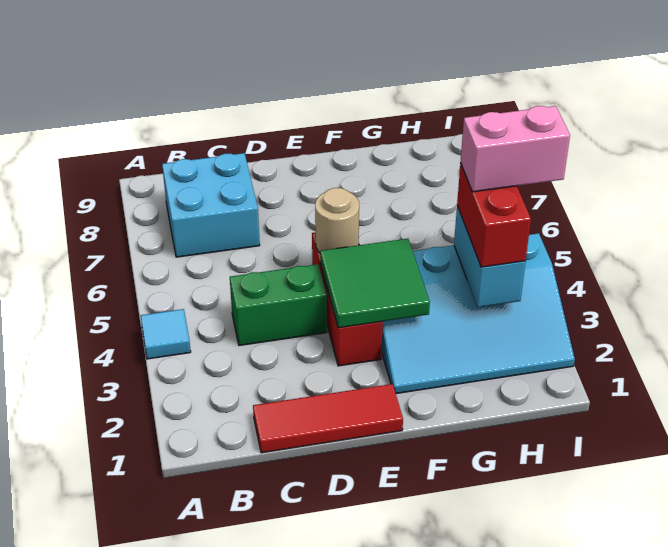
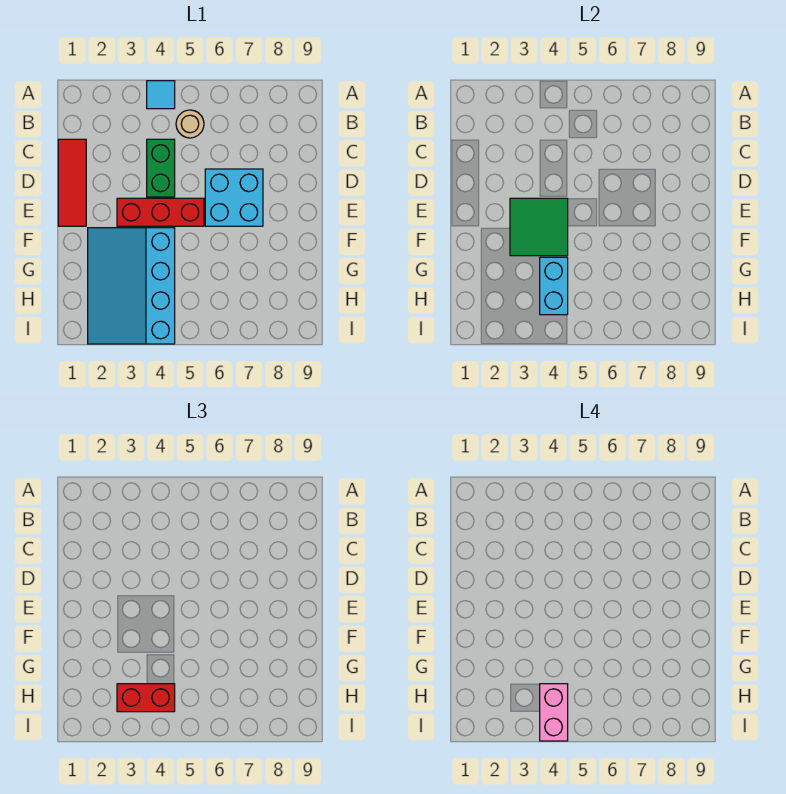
cyan 2x2 brick [162,153,260,257] -> cyan 2x2 brick moved to [205,169,263,226]
tan 1x1 round brick [315,188,359,253] -> tan 1x1 round brick moved to [176,110,204,138]
cyan 1x2 brick [454,206,526,307] -> cyan 1x2 brick turned to [540,257,568,315]

